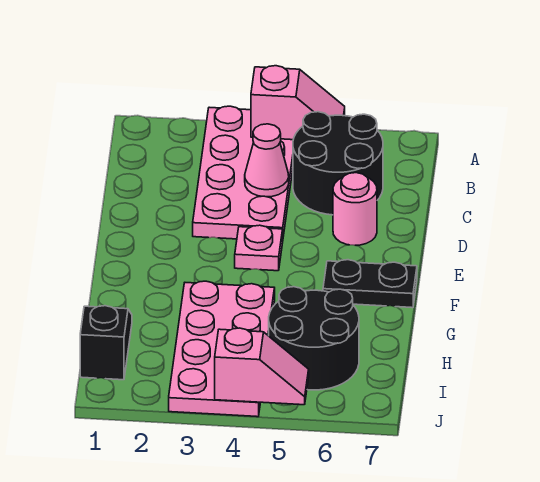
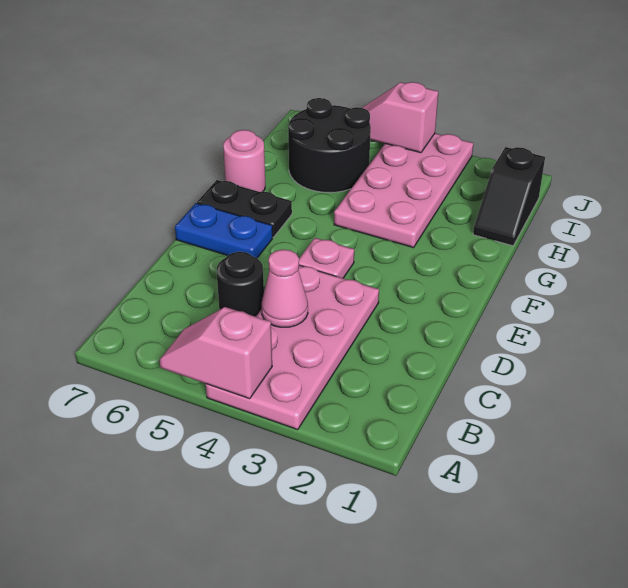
black 2x2 round brick [293,112,383,215] -> black 1x1 round brick [217,252,264,317]
pink 1x1 round brick [333,173,377,245] -> pink 1x1 round brick moved to [223,130,265,192]
none -> blue 1x2 plate [175,203,273,258]

